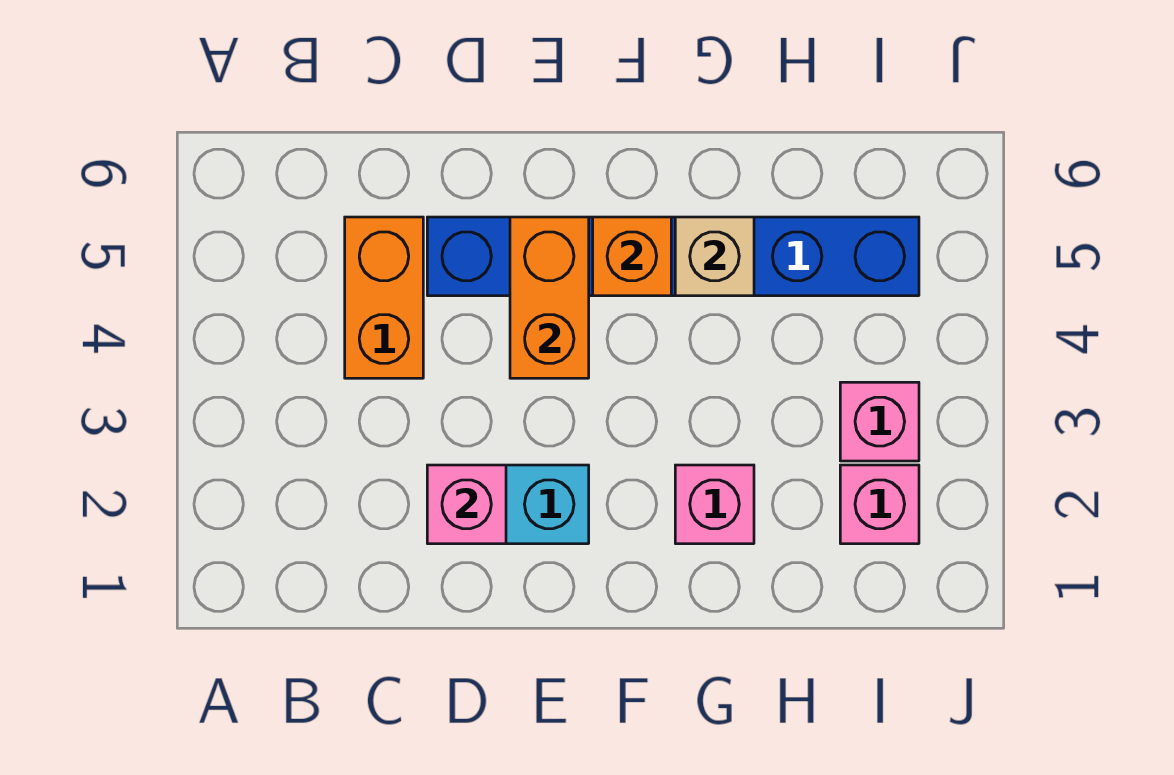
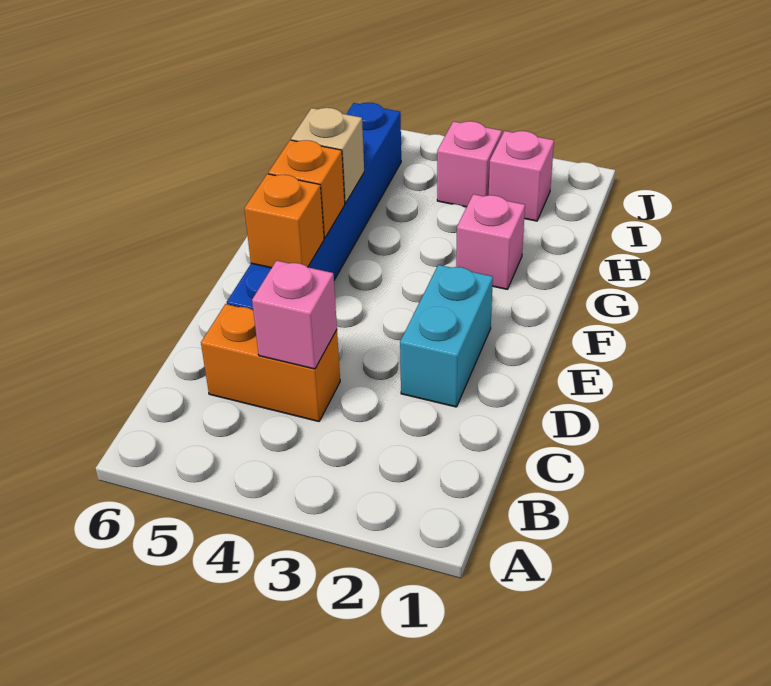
pink 1x1 brick [427,465,506,544] -> pink 1x1 brick moved to [252,261,337,369]
orange 1x2 brick [510,217,589,378] -> orange 1x1 brick [244,174,324,268]

